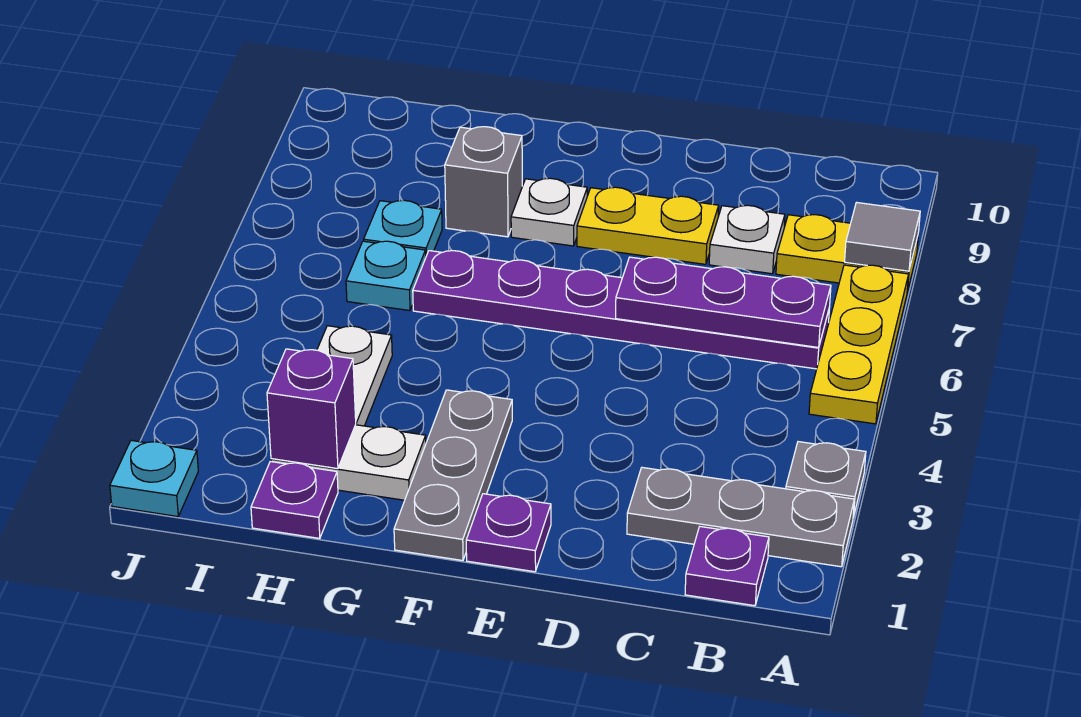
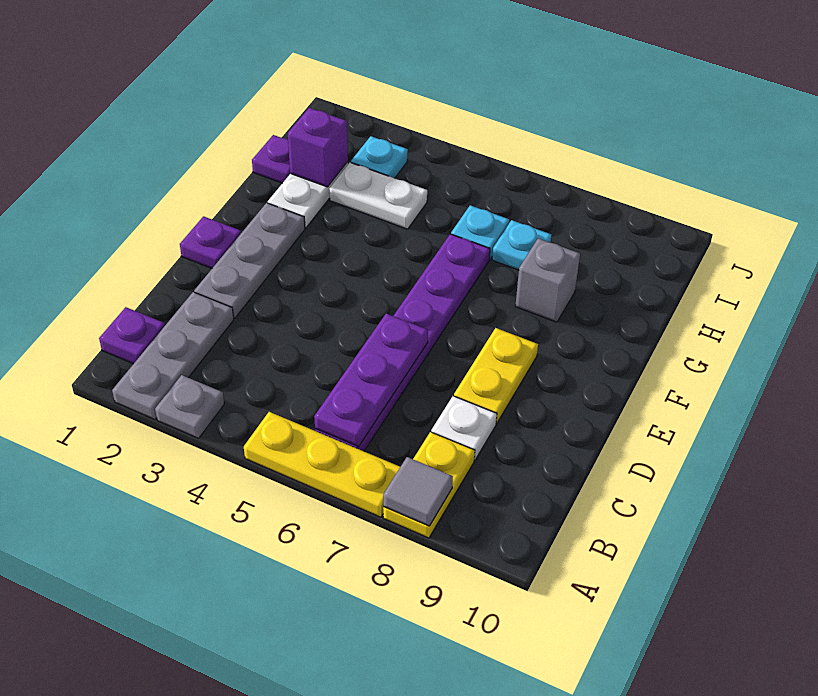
grey 1x3 plate [394,390,512,561] -> grey 1x3 plate turned to [194,203,305,318]
white 1x1 plate [511,178,587,246] -> none
cyan 1x1 plate [110,440,198,517] -> cyan 1x1 plate moved to [351,136,408,178]

